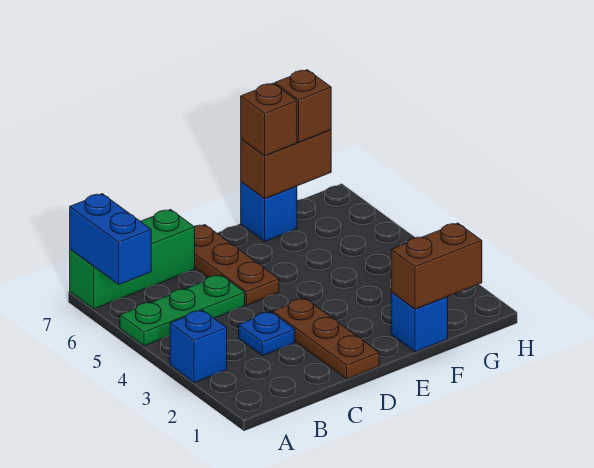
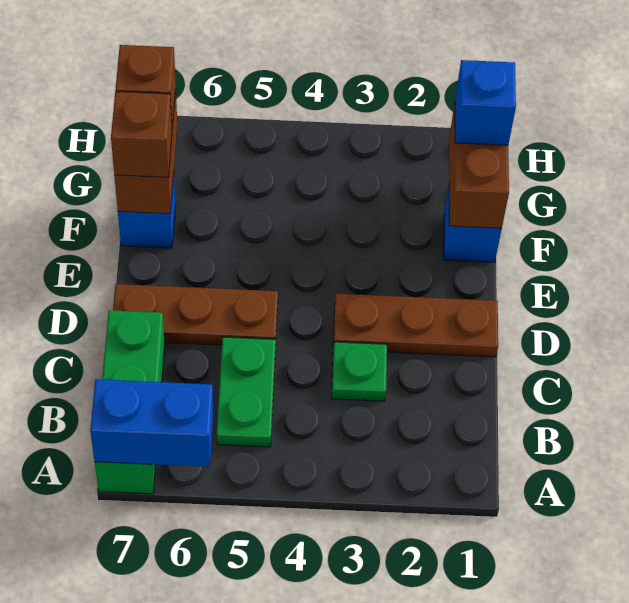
blue 1x1 brick [170,310,227,383] -> blue 1x1 brick moved to [455,60,516,145]
green 1x3 plate [120,275,245,346] -> green 1x2 plate [217,337,276,447]
blue 1x1 plate [239,312,295,356] -> green 1x1 plate [332,342,387,401]

